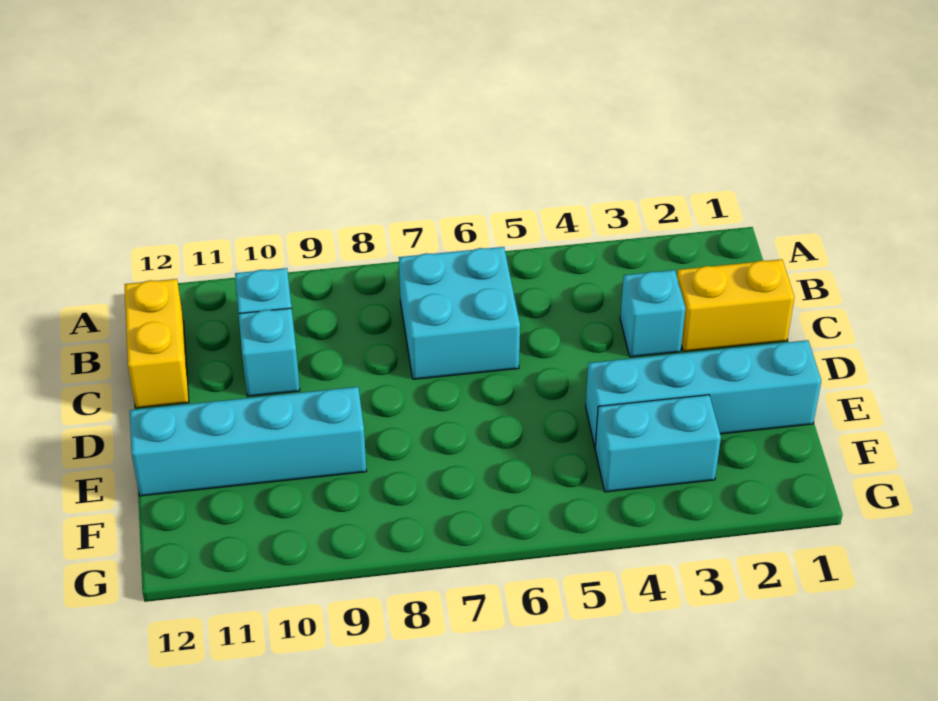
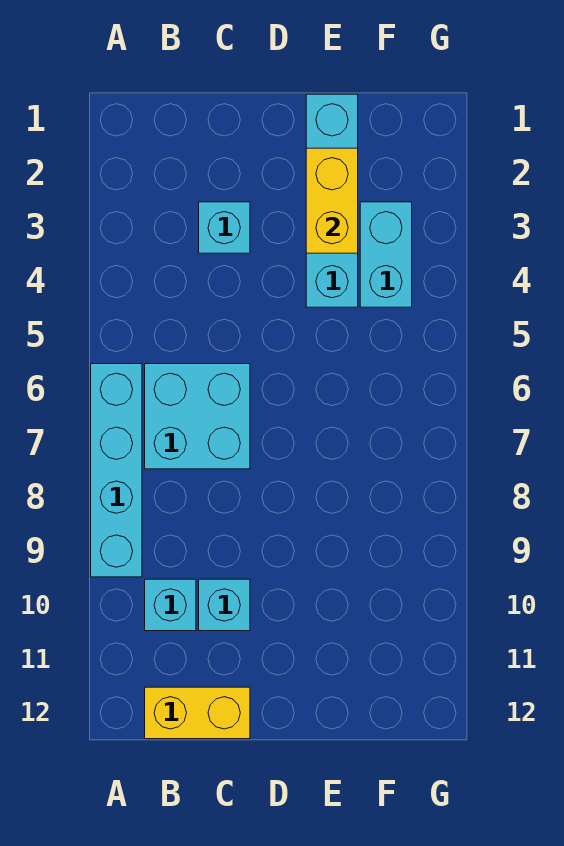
yellow 1x2 brick [677,259,794,352] -> yellow 1x2 brick moved to [306,148,358,253]
cyan 1x4 brick [130,387,366,496] -> cyan 1x4 brick moved to [91,364,142,577]

